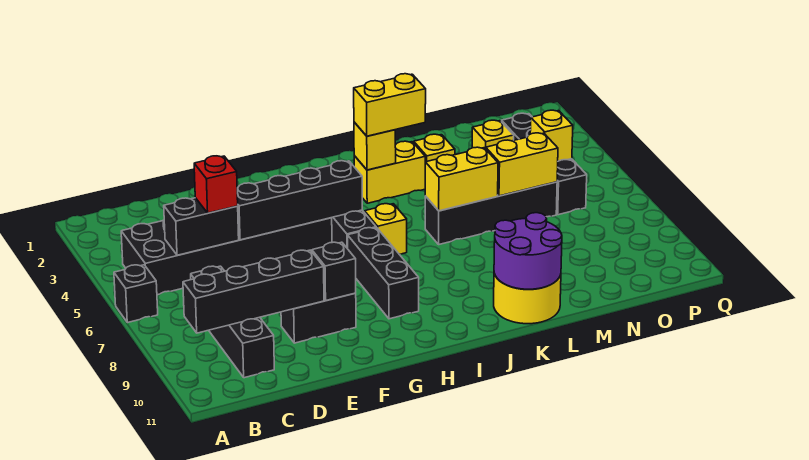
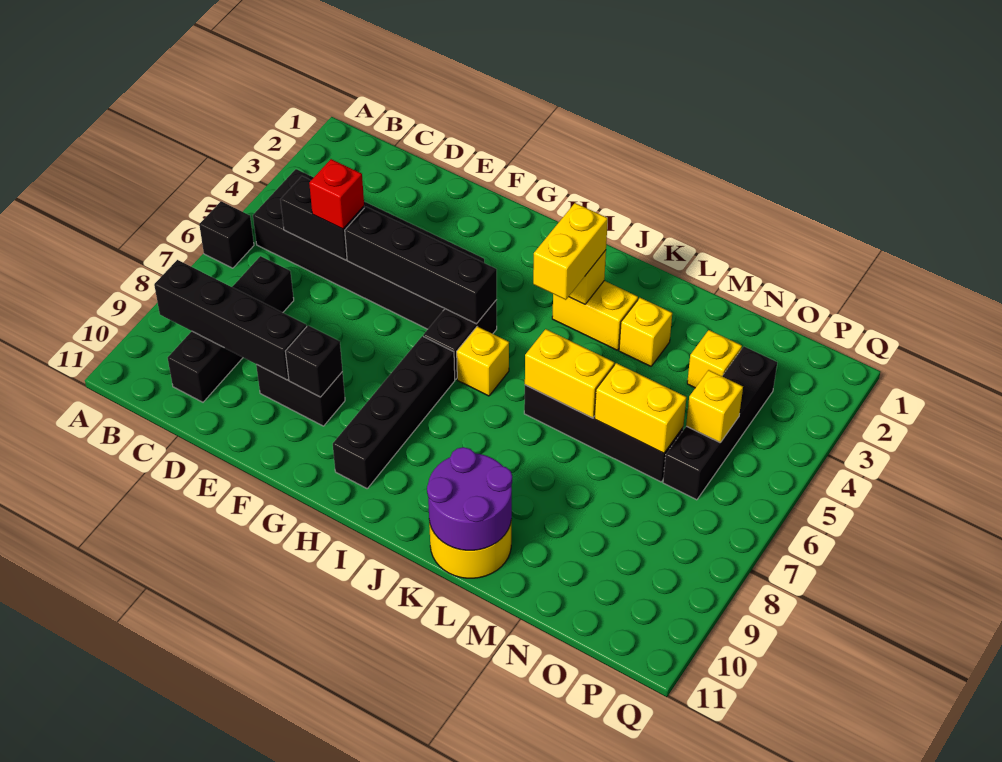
black 1x3 brick [348,228,419,319] -> black 1x4 brick [333,336,455,488]
yellow 1x2 brick [354,74,426,136] -> yellow 1x2 brick turned to [533,203,608,300]

